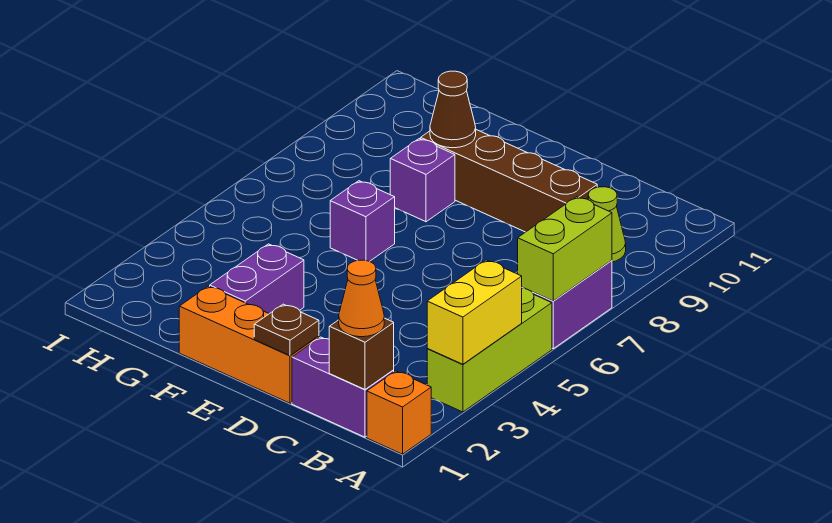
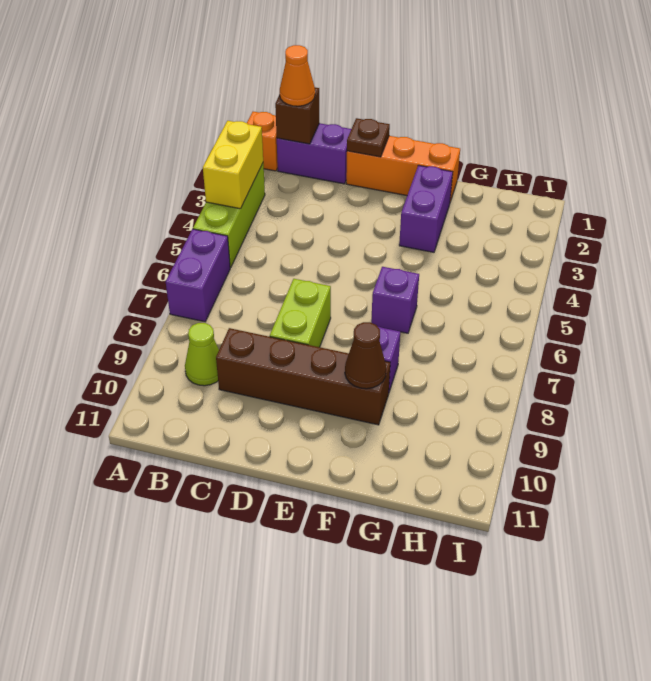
lime 1x2 brick [518,197,612,301] -> lime 1x2 brick moved to [270,279,331,347]

